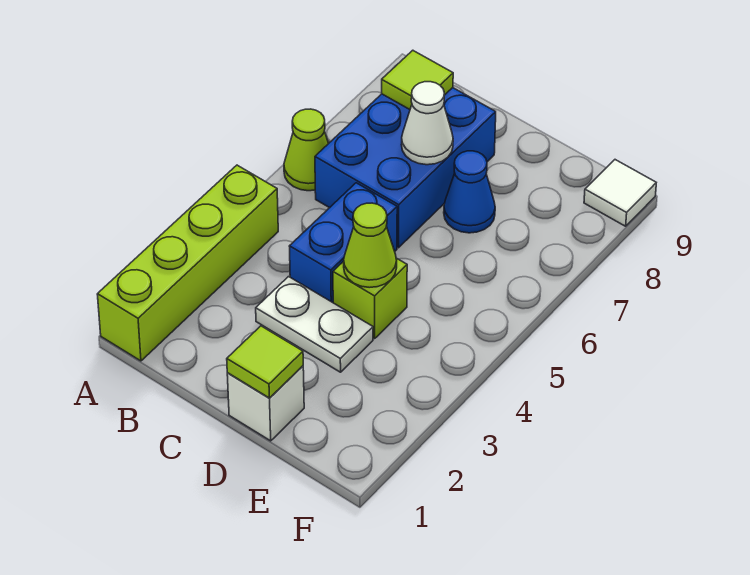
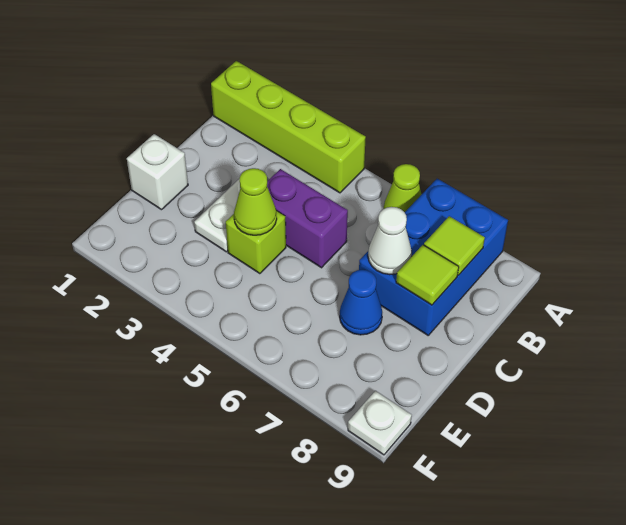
blue 2x3 brick [315,88,496,248] -> blue 2x3 brick turned to [359,179,508,335]
blue 1x2 brick [289,183,397,303] -> purple 1x2 brick [267,169,348,268]
lime 1x1 tile [227,326,303,398] -> lime 1x1 tile moved to [396,245,459,305]
white 1x1 tile [584,160,656,226] -> white 1x1 plate [348,391,412,455]

